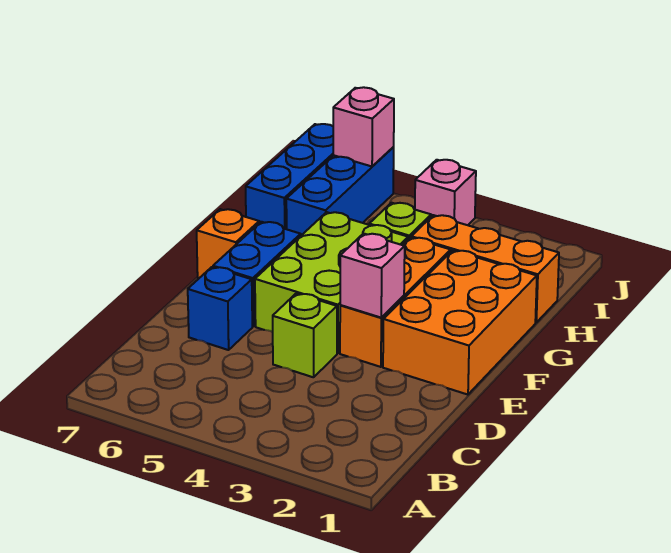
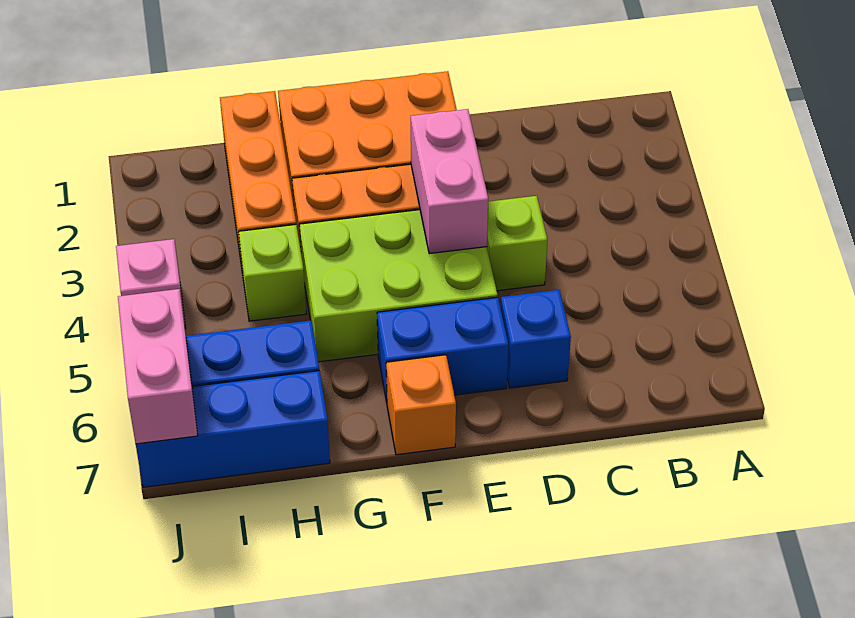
pink 1x1 brick [340,234,405,318] -> pink 1x2 brick [411,109,488,254]
pink 1x1 brick [333,87,394,166] -> pink 1x2 brick [118,289,198,444]

